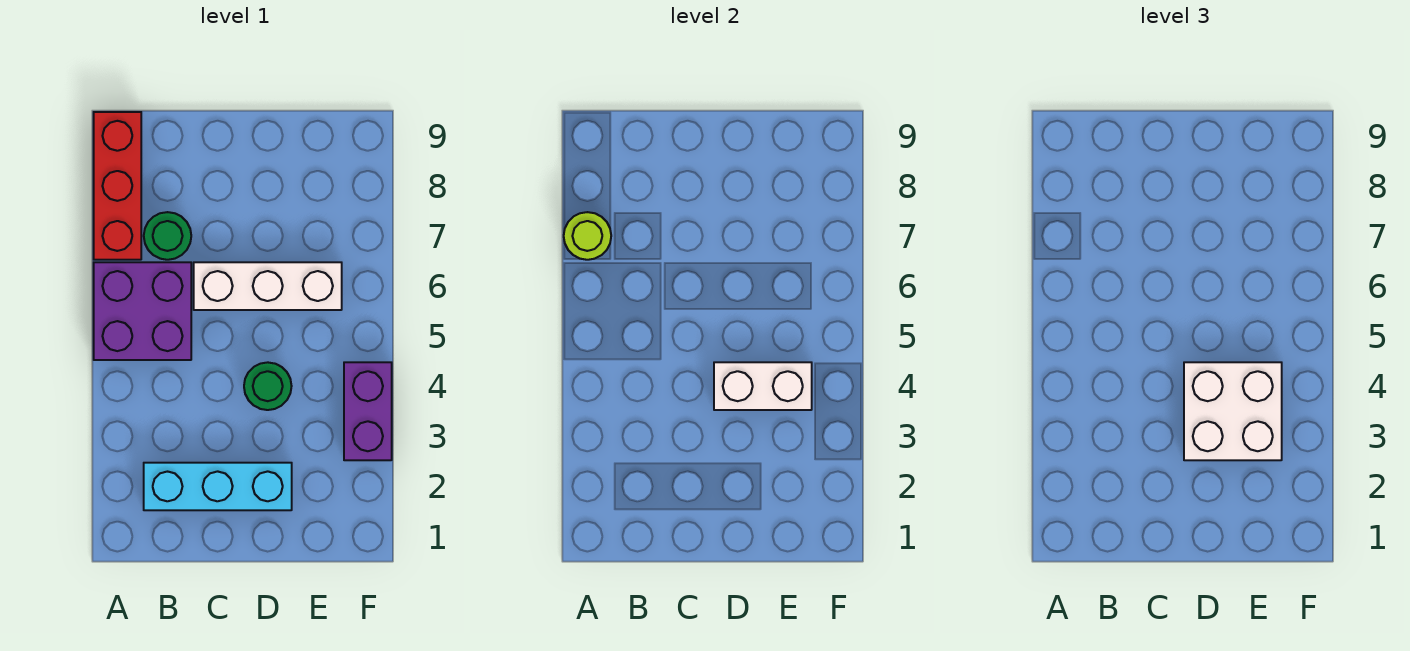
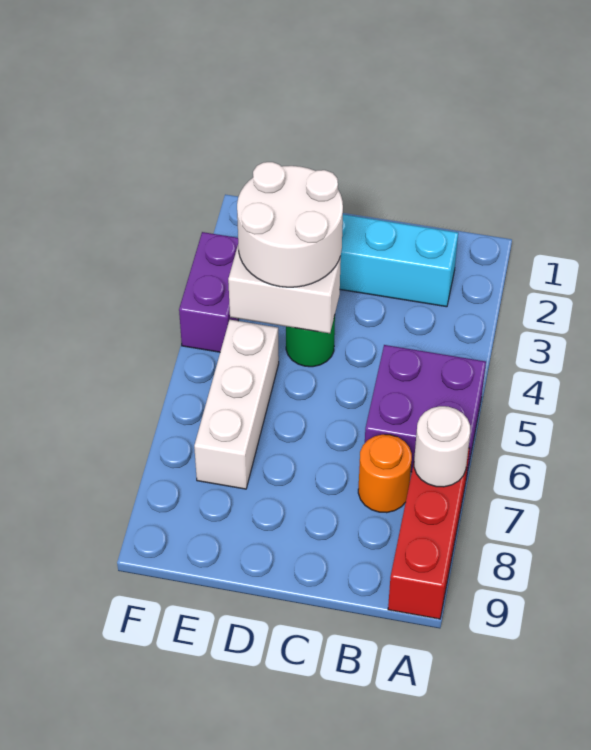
lime 1x1 round brick [564,212,611,260] -> white 1x1 round brick [414,406,470,487]
green 1x1 round brick [144,212,191,260] -> orange 1x1 round brick [358,435,412,513]
white 1x3 brick [194,262,342,310] -> white 1x3 brick turned to [194,320,279,489]
white 2x2 brick [1184,362,1282,460] -> white 2x2 round brick [237,162,343,287]

